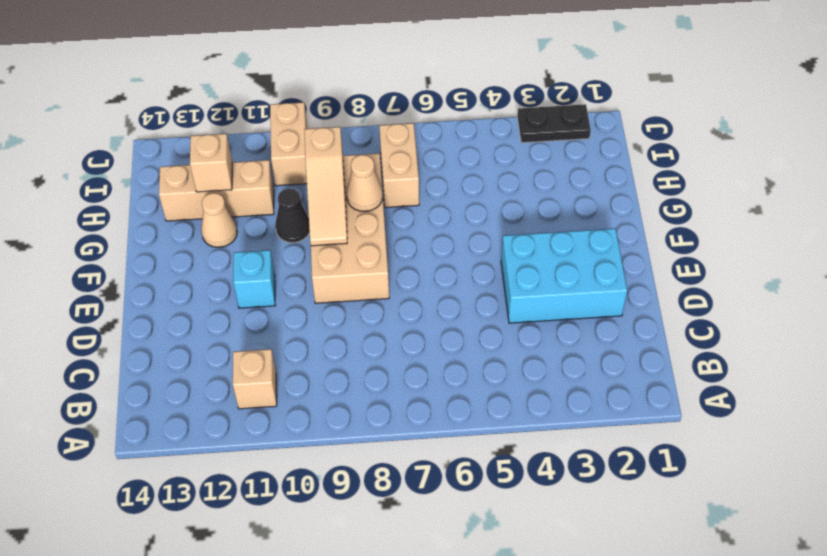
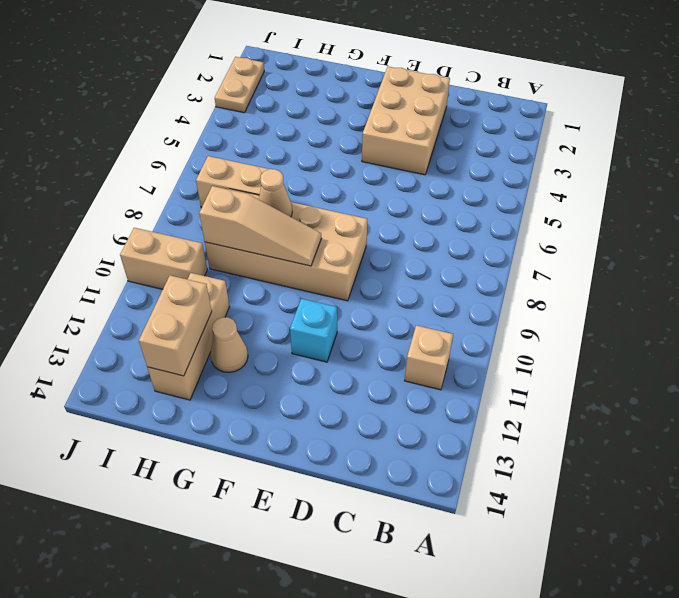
cyan 2x3 brick [501,229,627,323] -> tan 2x3 brick [362,67,450,175]
black 1x1 cone [275,188,310,243] -> none
tan 1x1 brick [190,134,232,192] -> tan 1x2 brick [139,275,212,376]
black 1x2 plate [517,104,591,143] -> tan 1x2 plate [215,57,264,113]

